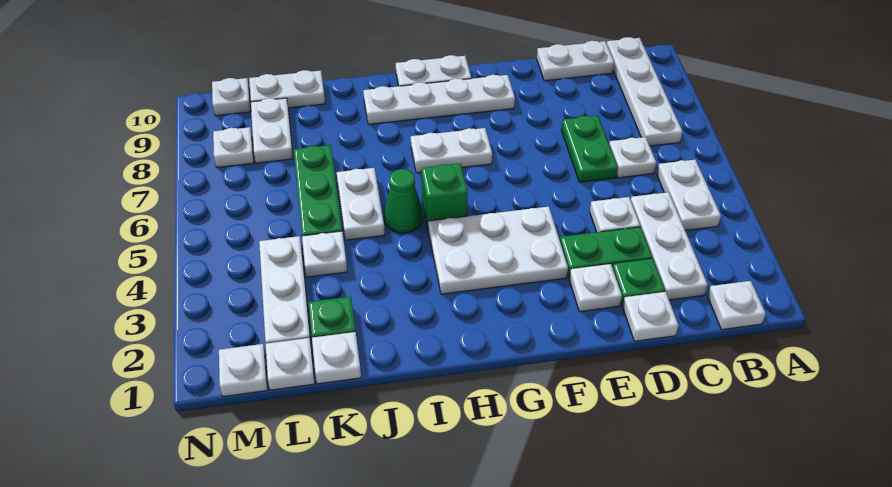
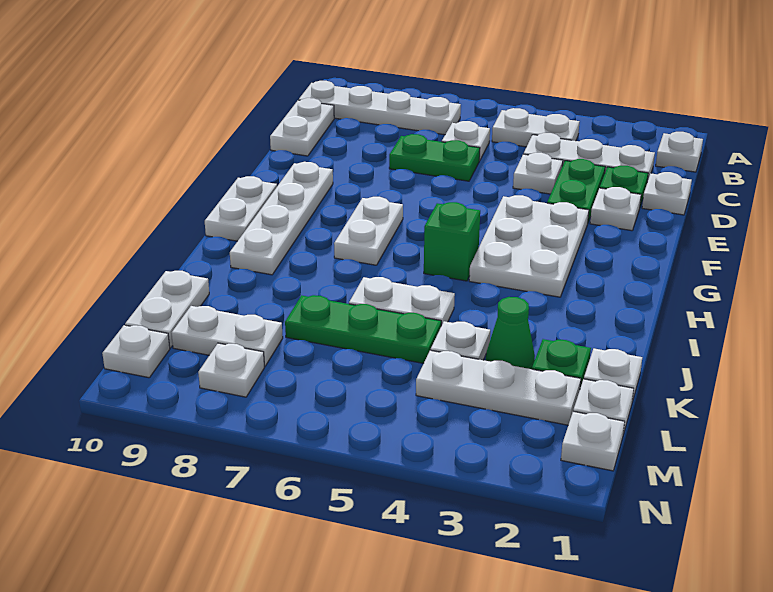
green 1x1 cone [384,169,423,233] -> green 1x1 cone moved to [486,297,535,369]

